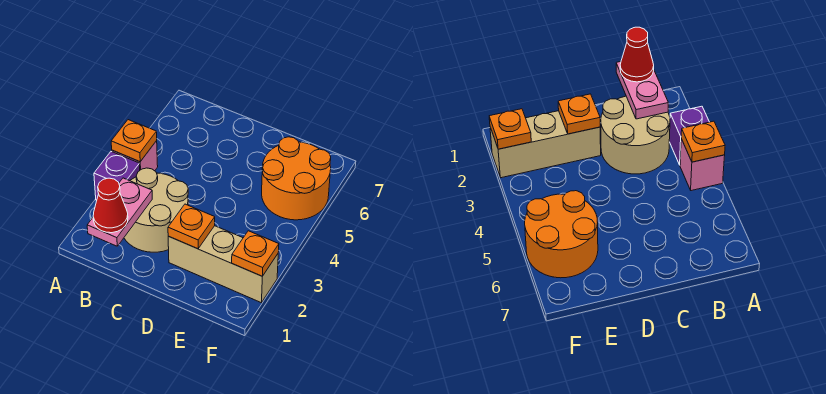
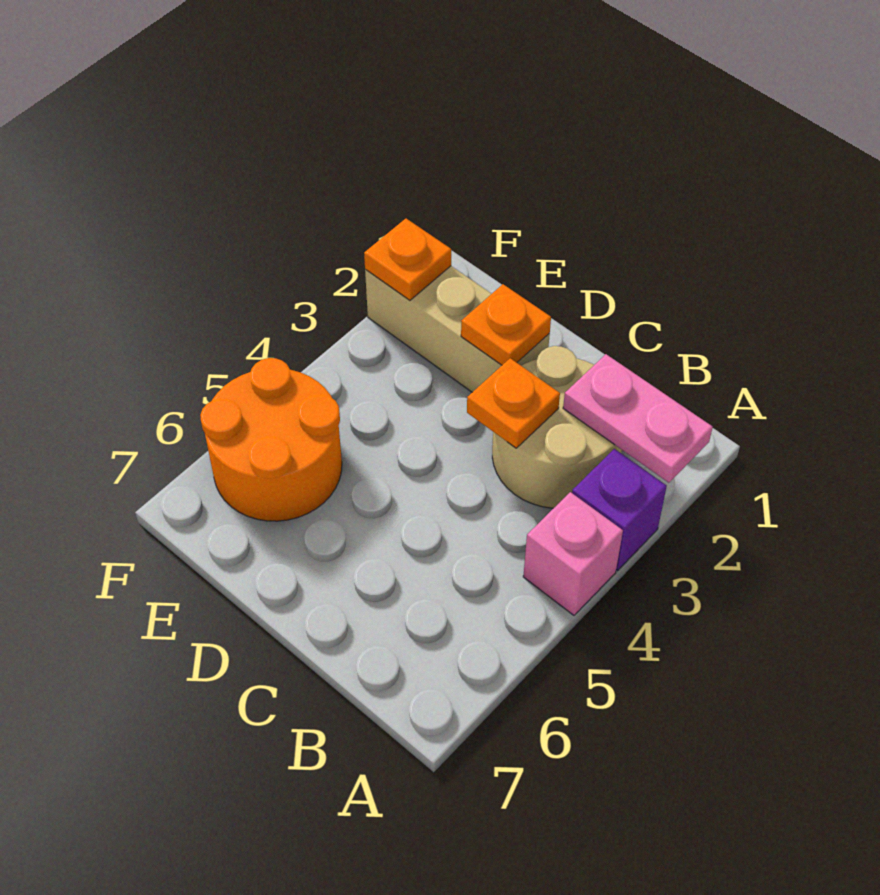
orange 1x1 plate [111,120,157,162] -> orange 1x1 plate moved to [467,358,560,448]
pink 1x2 plate [87,178,152,246] -> pink 1x2 plate turned to [563,354,713,483]
red 1x1 cone [93,178,128,233] -> none

